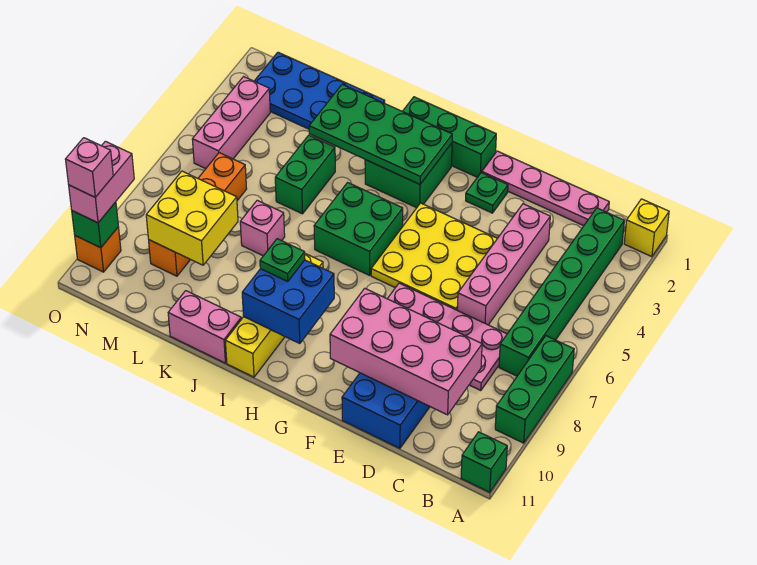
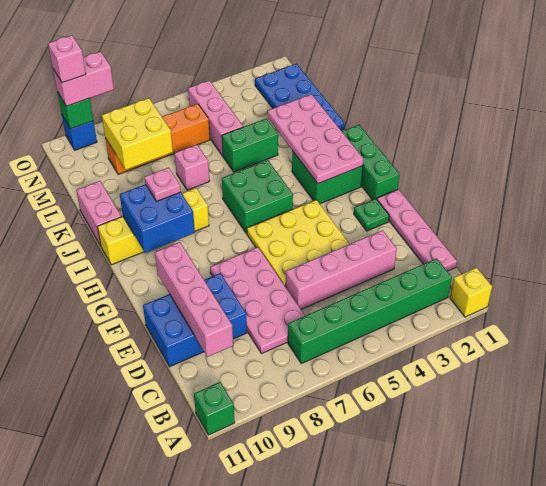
green 1x3 brick [495,336,574,443] -> none
pink 2x4 brick [330,288,482,415] -> pink 1x4 brick [155,242,233,357]
green 2x4 plate [309,85,452,184] -> pink 2x4 plate [268,94,363,184]
green 1x1 plate [260,239,305,282] -> pink 1x1 plate [145,168,181,201]
pink 1x3 brick [192,77,270,169] -> pink 1x3 brick turned to [188,80,243,155]
orange 1x1 brick [75,227,121,272] -> blue 1x1 brick [62,115,97,150]

